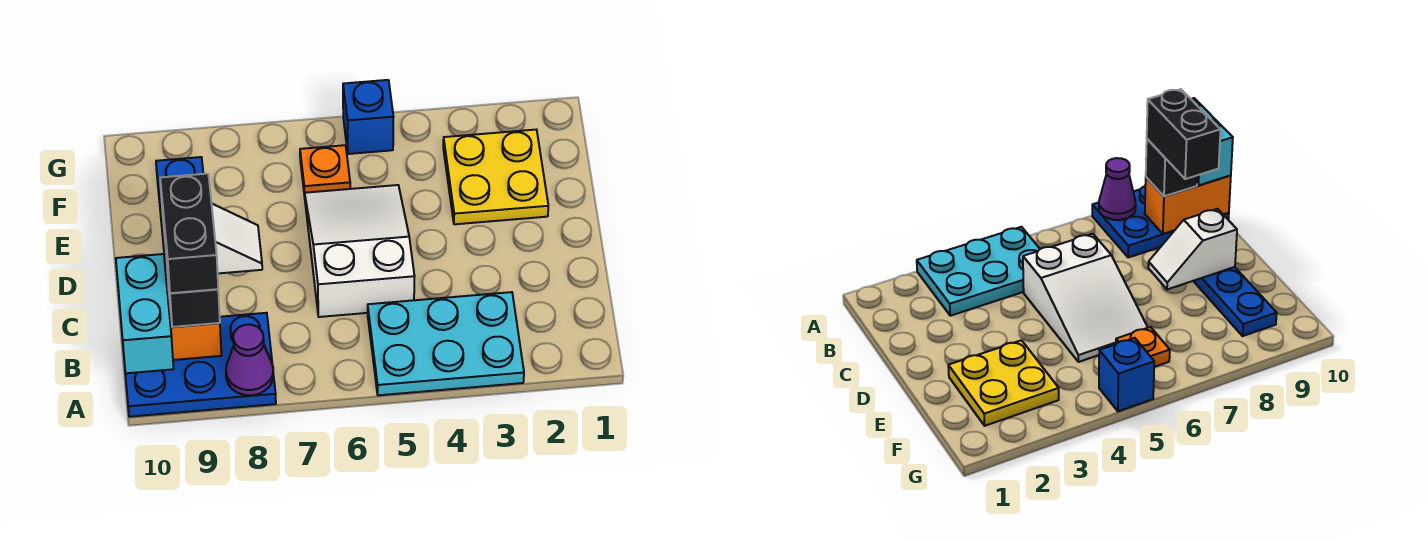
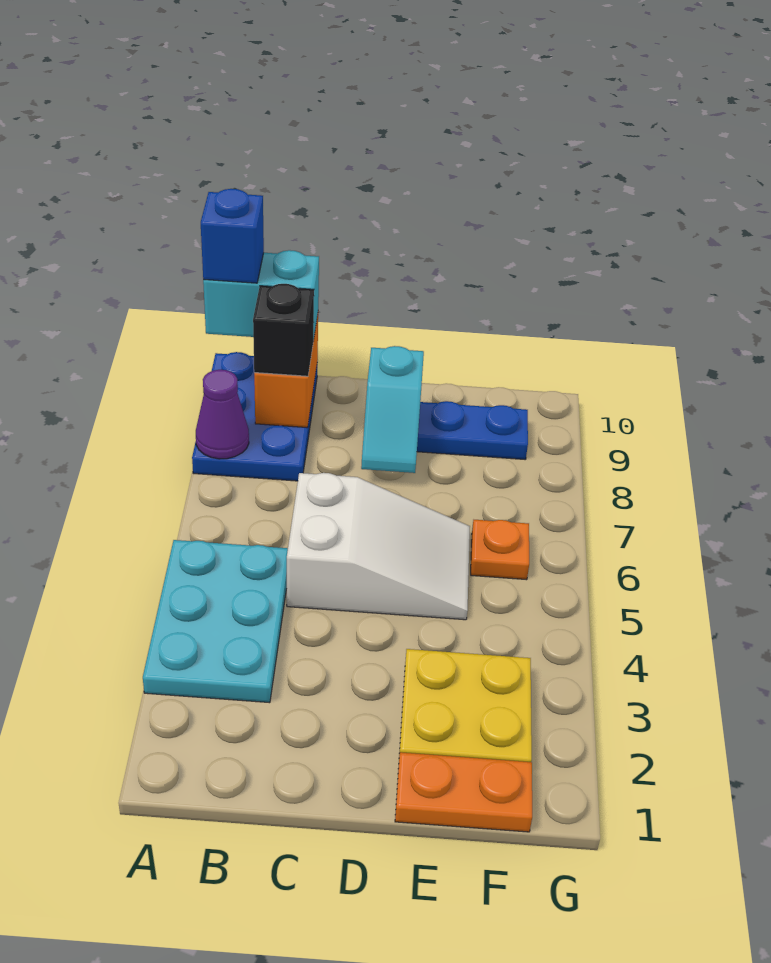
black 1x2 brick [160,174,218,293] -> none
white 1x2 slope [161,204,262,278] -> cyan 1x2 slope [361,346,424,473]
none -> orange 1x2 plate [395,752,532,832]
blue 1x1 brick [343,80,394,154] -> blue 1x1 brick moved to [201,189,264,283]

